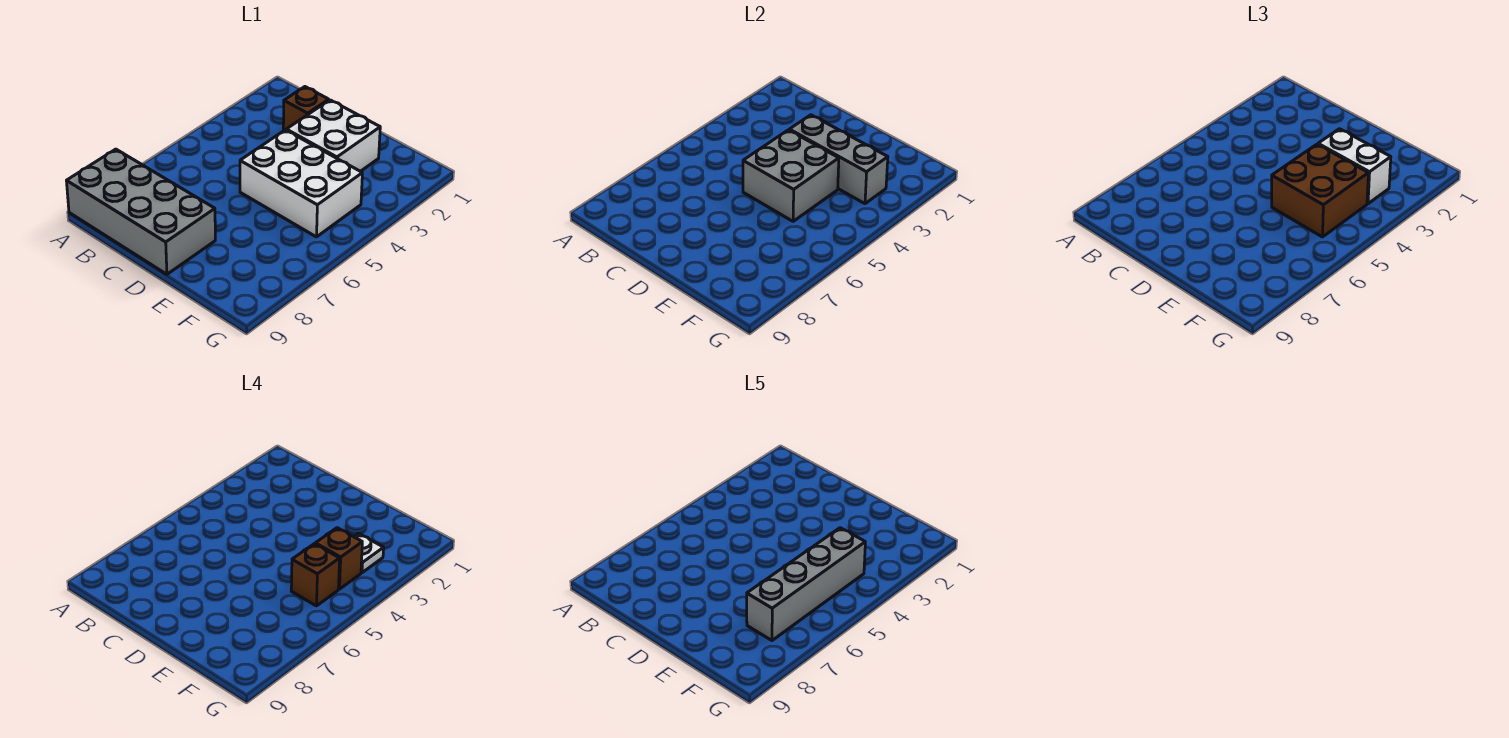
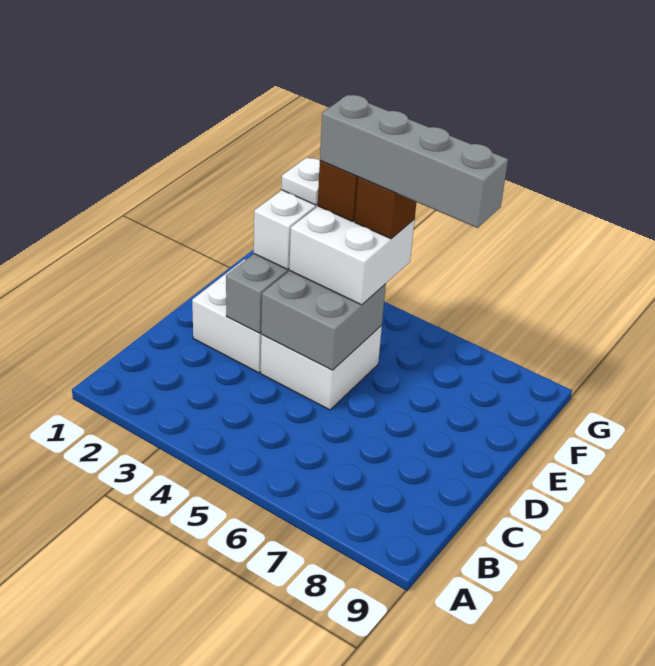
grey 2x4 brick [67,149,215,274] -> none
brown 1x1 brick [283,87,329,131] -> none
white 2x3 brick [240,130,362,237] -> white 2x2 brick [261,325,382,410]
brown 2x2 brick [1272,144,1368,237] -> white 2x2 brick [289,206,415,305]

